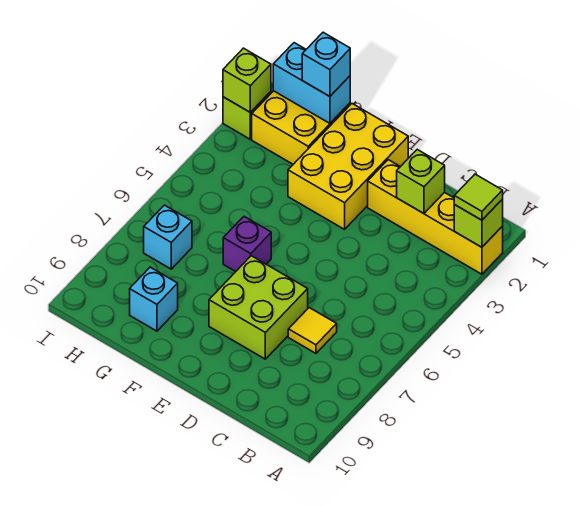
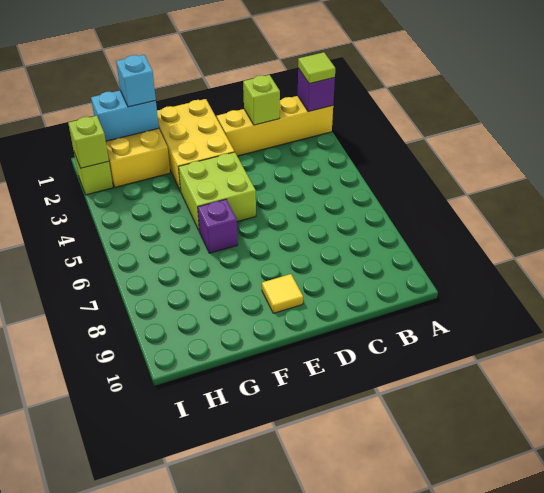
lime 1x1 brick [454,199,503,247] -> purple 1x1 brick [298,68,335,112]
yellow 1x1 tile [288,308,337,353] -> yellow 1x1 tile moved to [262,274,303,313]
lime 2x2 brick [209,256,308,359] -> lime 2x2 brick moved to [179,152,256,232]
cyan 1x1 brick [130,267,178,331] -> none
cyan 1x1 brick [144,205,192,269] -> none

